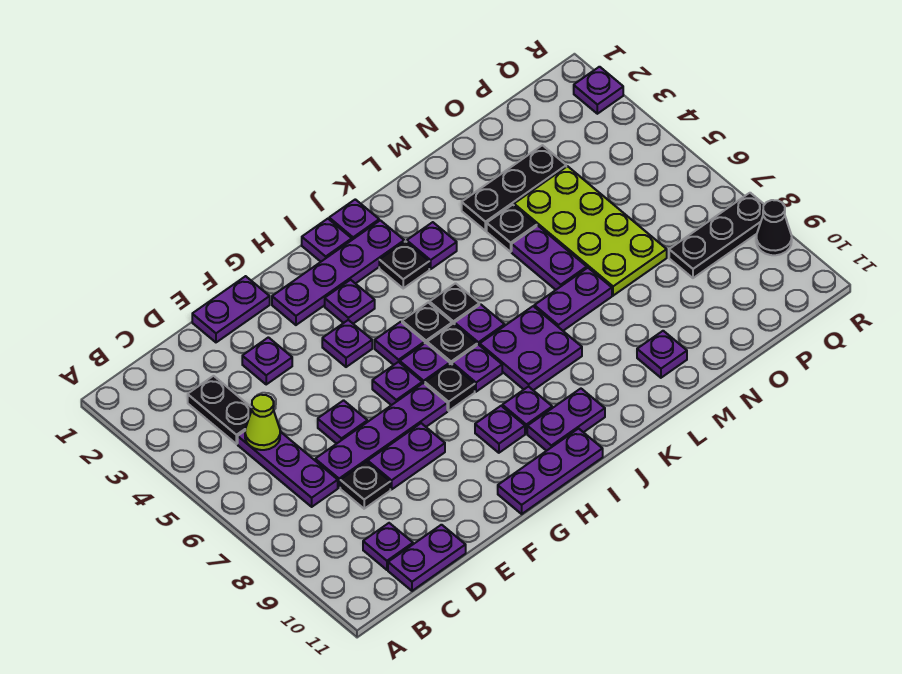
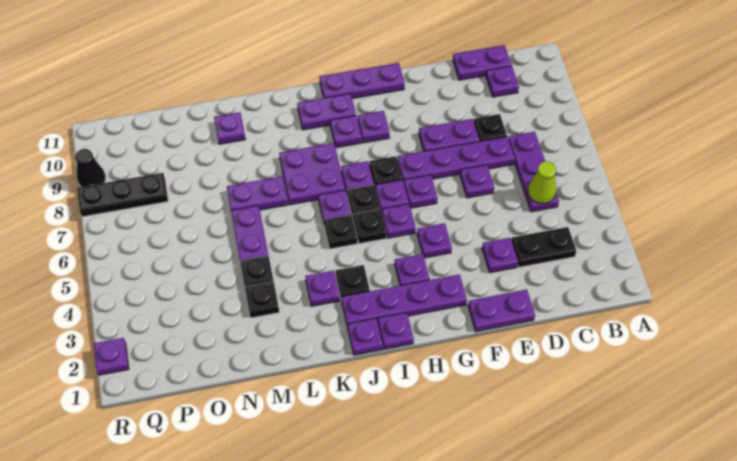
black 1x2 plate [188,376,252,444] -> black 1x2 plate turned to [511,227,576,267]
black 1x3 plate [462,145,566,231] -> black 1x1 plate [245,282,279,318]
lime 2x4 plate [514,166,667,296] -> none

